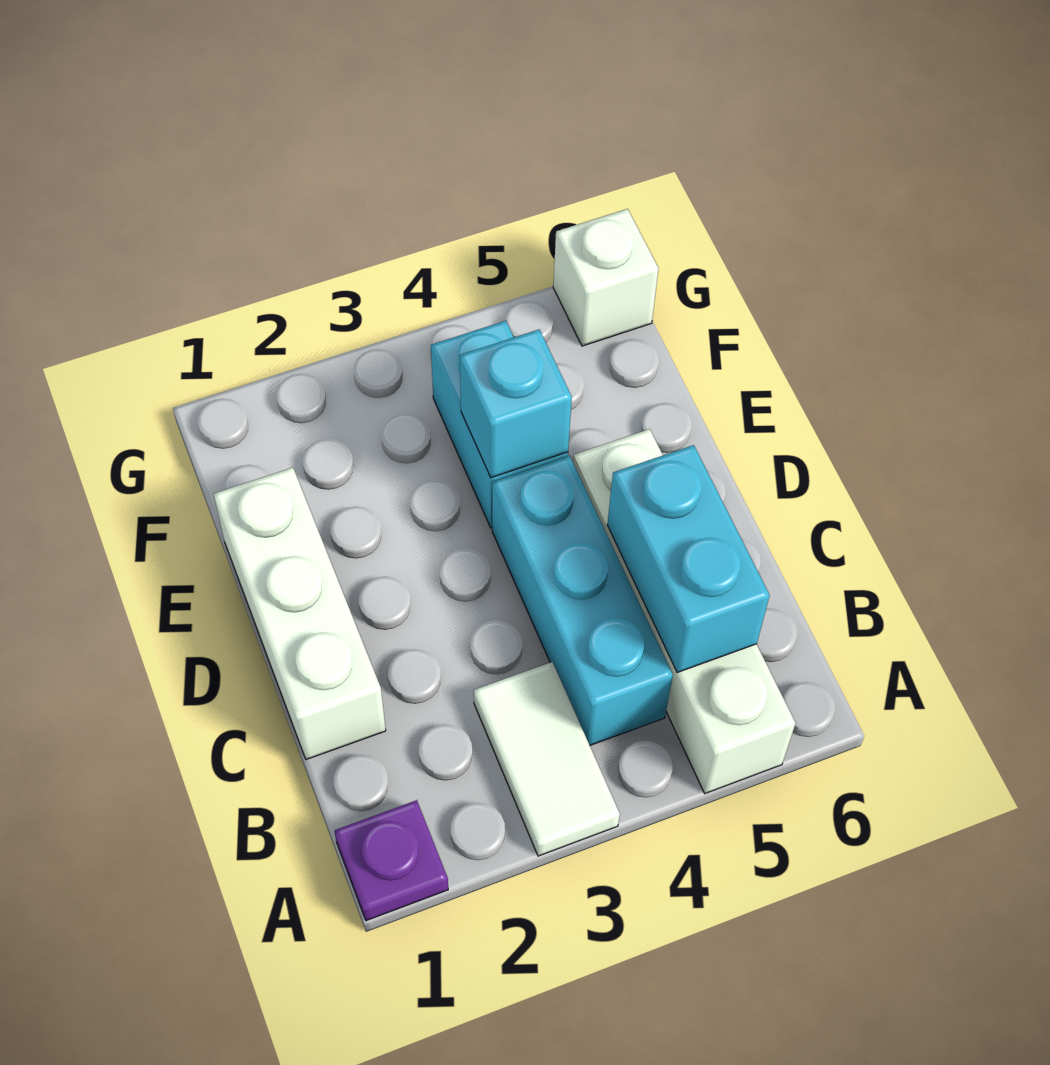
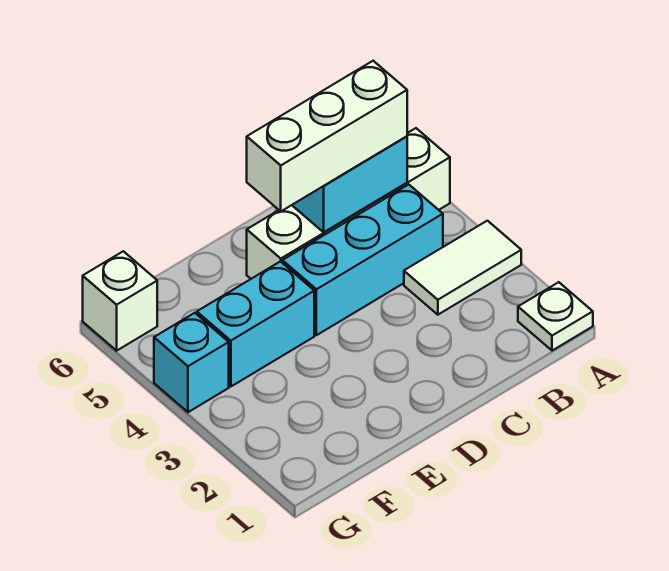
purple 1x1 plate [334,800,448,921] -> white 1x1 plate [518,282,593,351]
white 1x3 brick [213,467,386,760] -> white 1x3 brick moved to [247,61,407,211]
cyan 1x1 brick [460,330,572,478] -> cyan 1x1 brick moved to [154,313,229,412]

